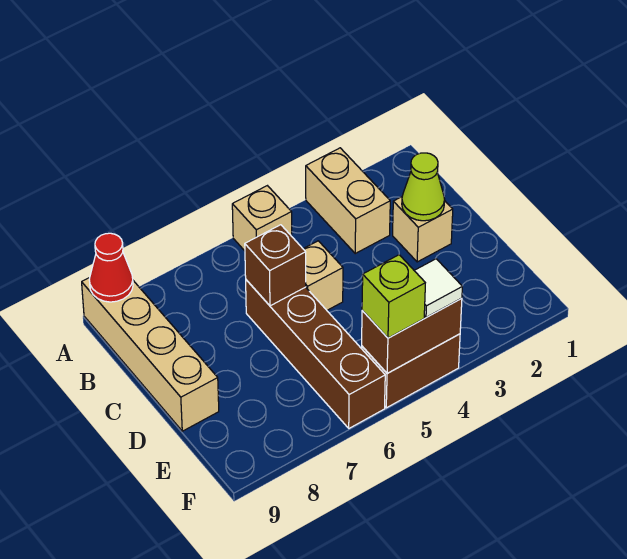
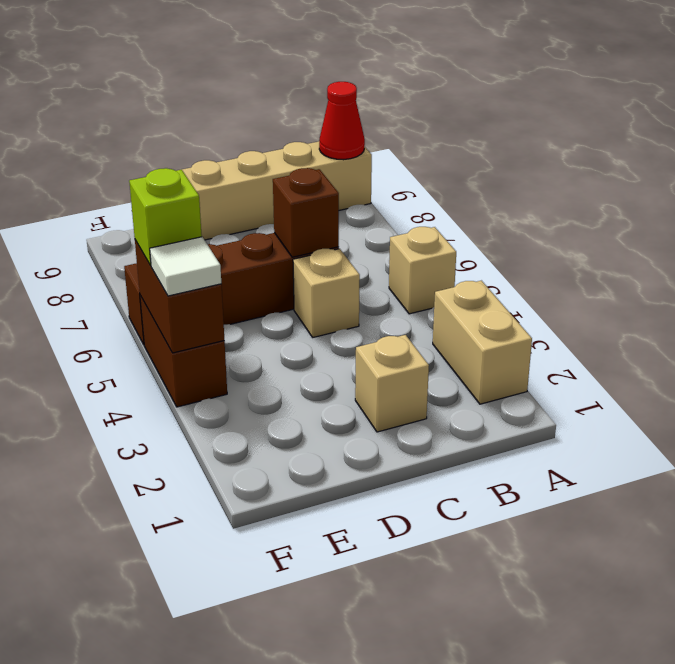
tan 1x2 brick [306,148,390,253] -> tan 1x2 brick turned to [433,281,532,404]
lime 1x1 cone [402,153,445,221] -> none

